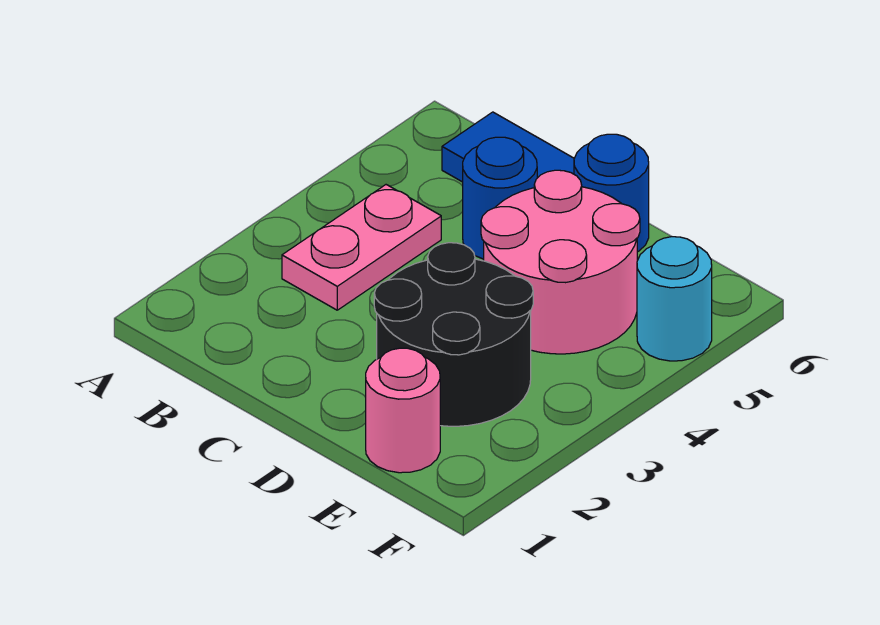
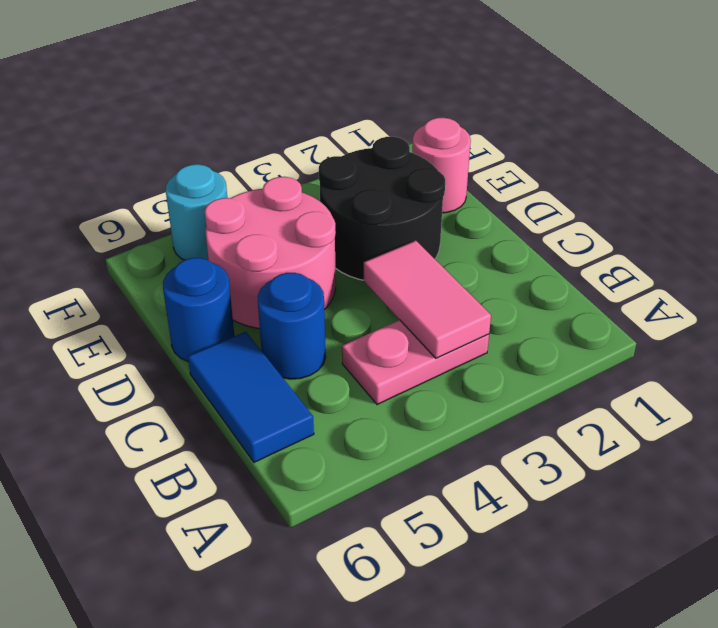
none -> pink 1x2 tile [364,241,491,358]

